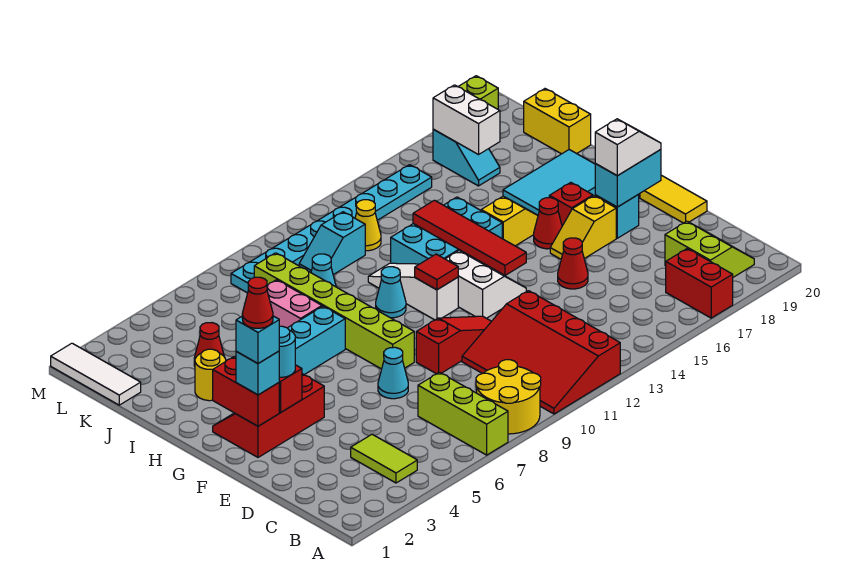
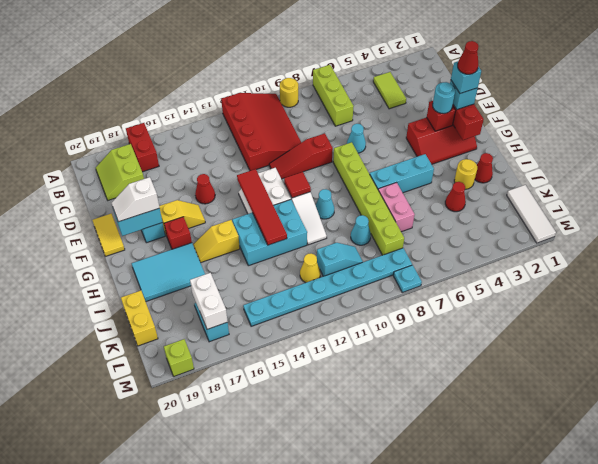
yellow 2x2 round brick [476,360,541,434] -> yellow 1x1 round brick [280,78,298,107]
red 1x1 cone [534,198,562,249] -> red 1x1 cone moved to [475,153,493,183]
none -> cyan 1x1 plate [393,265,422,292]

